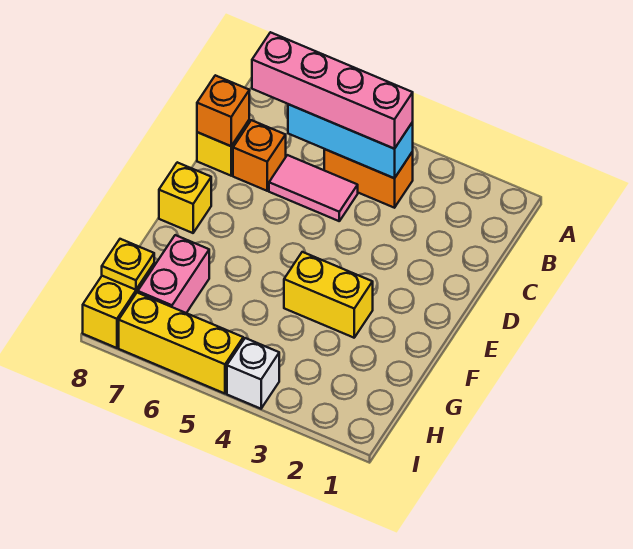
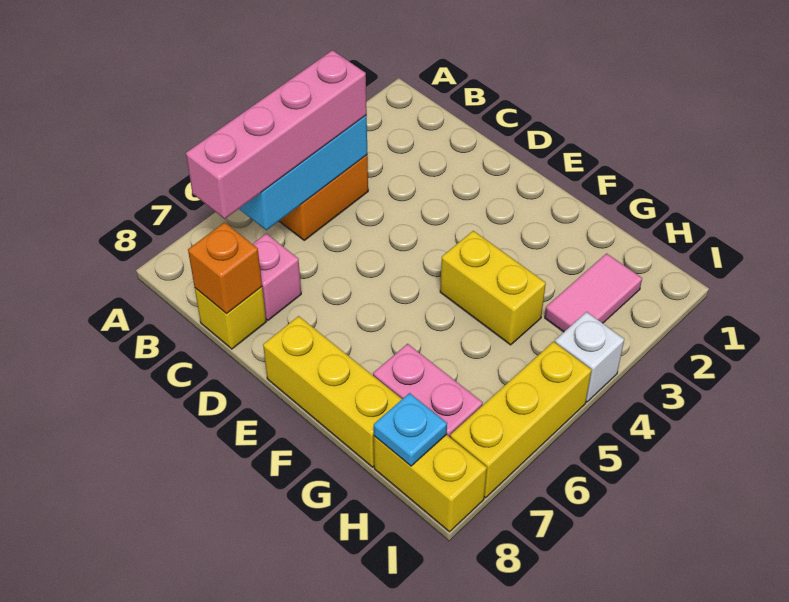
pink 1x2 tile [269,155,358,221] -> pink 1x2 tile moved to [545,253,642,332]
orange 1x1 brick [233,120,286,191] -> pink 1x1 brick [253,234,301,320]
yellow 1x1 brick [159,162,211,233] -> yellow 1x3 brick [263,316,402,467]
yellow 1x2 brick [284,252,373,338] -> yellow 1x2 brick turned to [440,231,546,345]
yellow 1x1 plate [102,239,154,290] -> cyan 1x1 plate [374,393,447,466]

